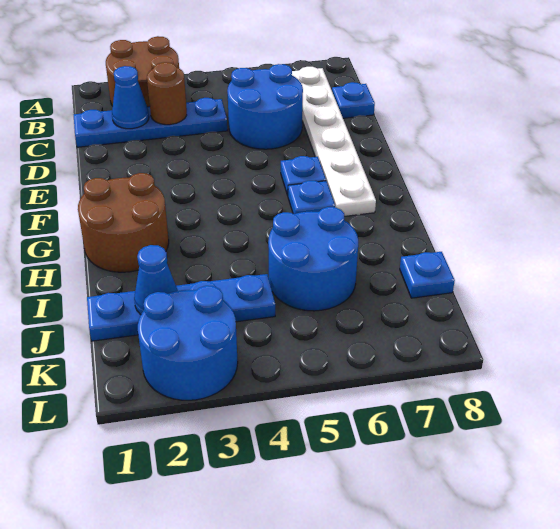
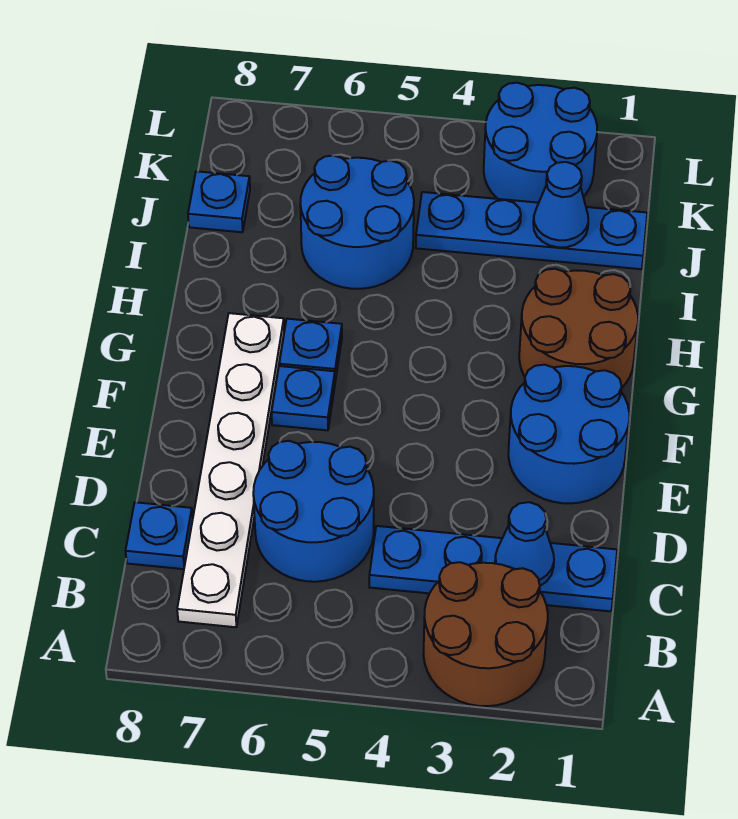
brown 1x1 round brick [147,62,187,125] -> none
none -> blue 2x2 round brick [508,365,629,503]

